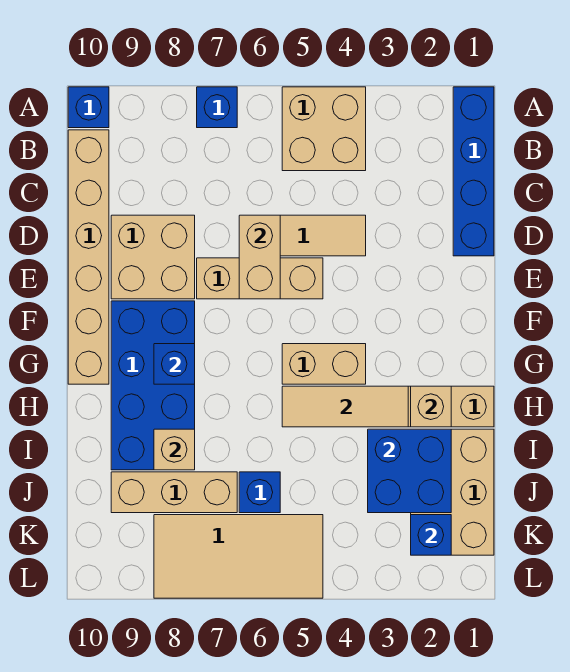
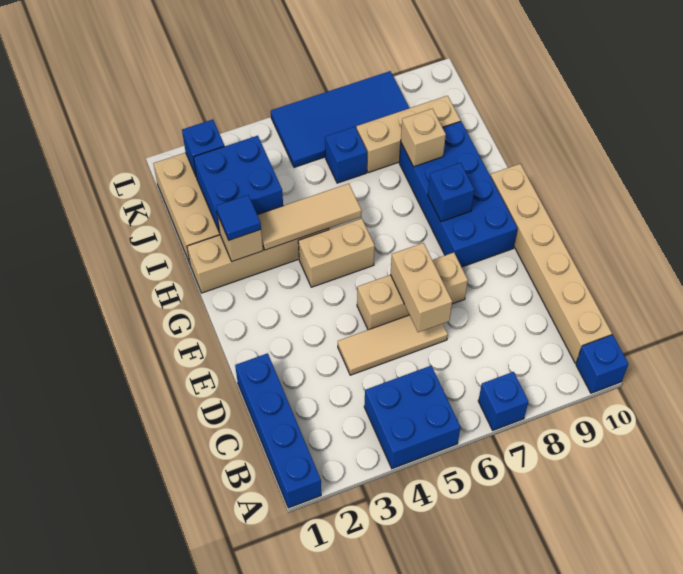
tan 2x2 brick [282,87,366,171] -> blue 2x2 brick [364,366,461,469]
tan 2x2 brick [111,215,195,299] -> none
none -> blue 1x1 tile [216,195,261,240]
tan 2x4 tile [154,515,323,598] -> blue 2x4 tile [271,71,409,167]

